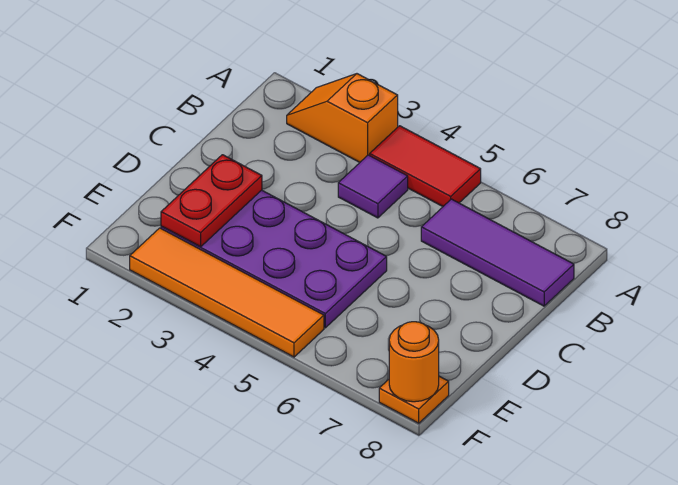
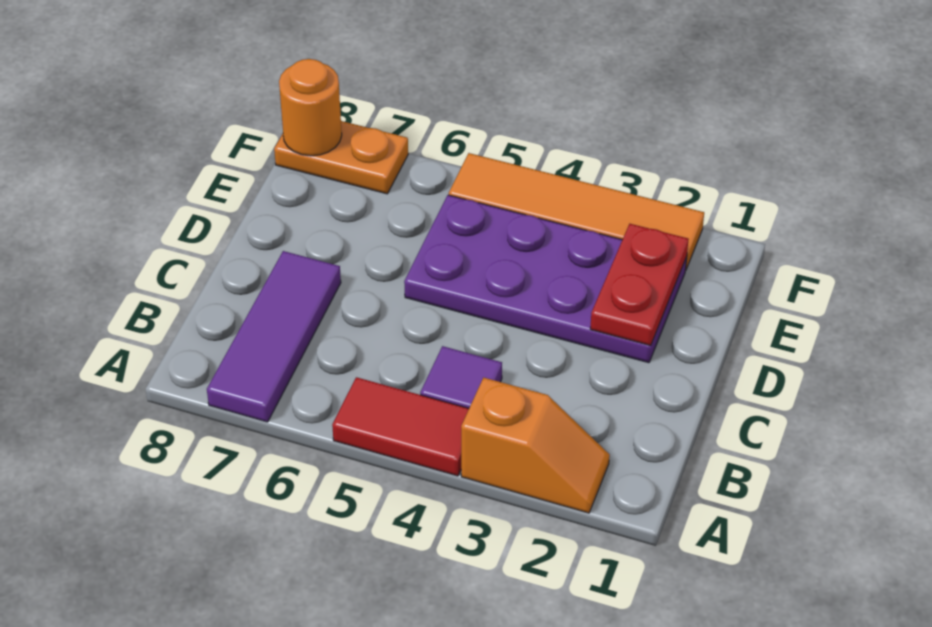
purple 1x3 tile [421,199,574,306] -> purple 1x3 tile turned to [207,251,341,422]
orange 1x1 plate [379,376,449,423] -> orange 1x2 plate [274,121,408,194]

